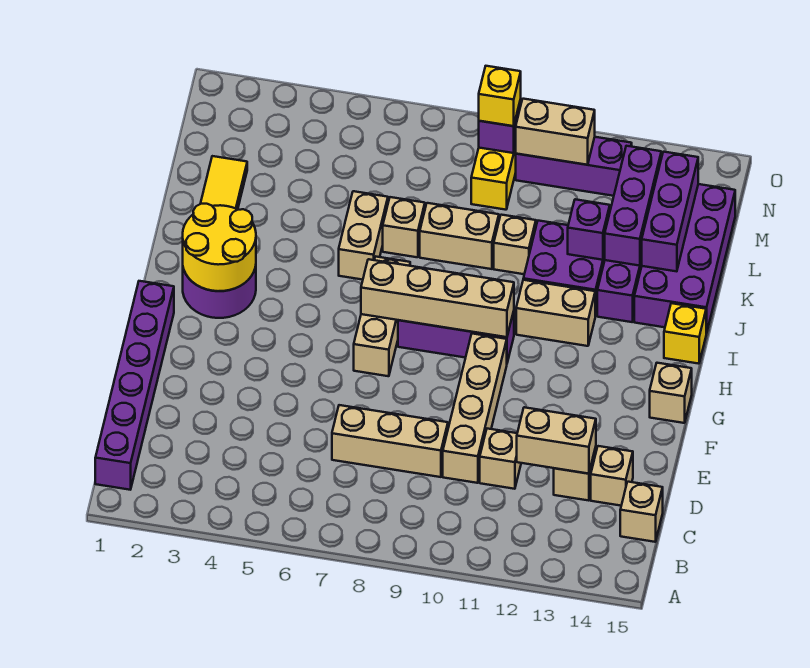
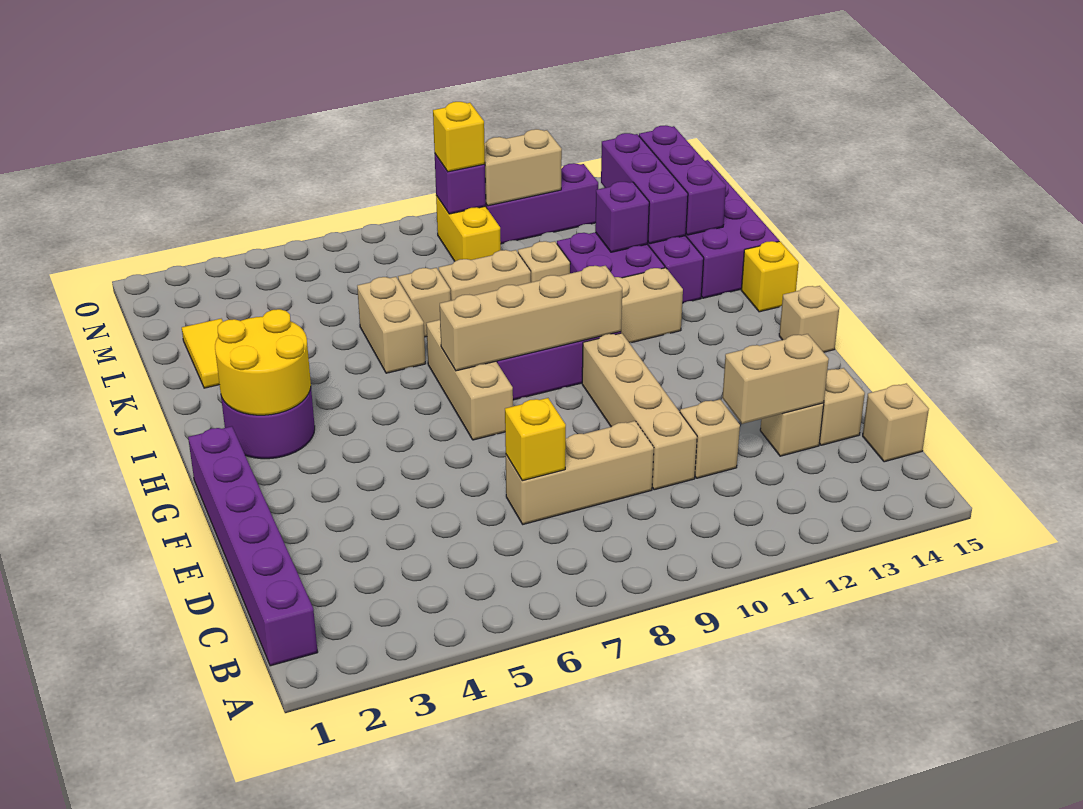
none -> yellow 1x1 brick [505,398,566,481]

